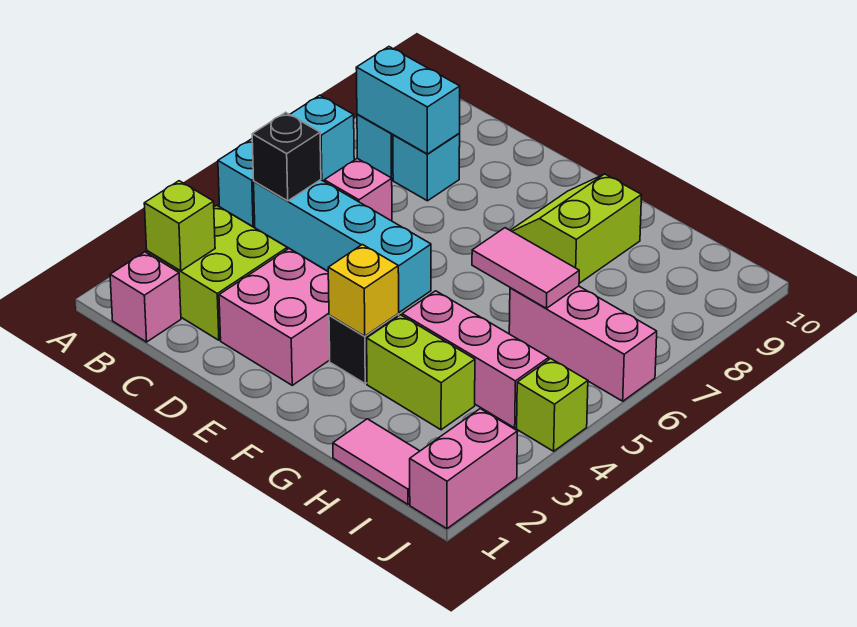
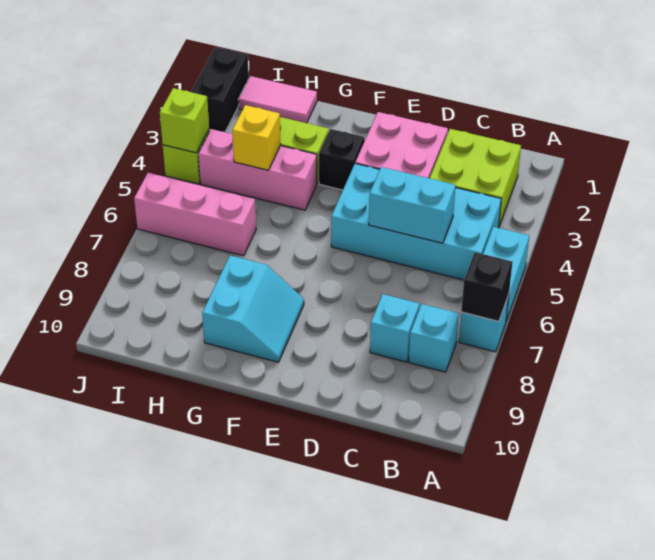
pink 1x1 brick [110,252,181,342] -> none
lime 1x1 brick [144,181,215,271] -> lime 1x1 brick moved to [160,88,209,153]
cyan 1x4 brick [254,180,431,312] -> cyan 2x4 brick [331,164,501,280]
black 1x1 brick [252,112,321,201] -> black 1x1 brick moved to [461,252,512,321]
cyan 1x2 brick [356,47,460,154] -> cyan 1x2 brick moved to [369,167,456,243]
pink 1x1 brick [324,158,392,221] -> none
yellow 1x1 brick [328,245,399,336] -> yellow 1x1 brick moved to [232,105,281,170]
lime 2x2 slope [510,174,642,283] -> cyan 2x2 slope [202,256,304,362]
pink 1x2 tile [472,228,579,308] -> none
pink 1x2 brick [410,409,518,529] -> black 1x2 brick [191,47,249,132]

